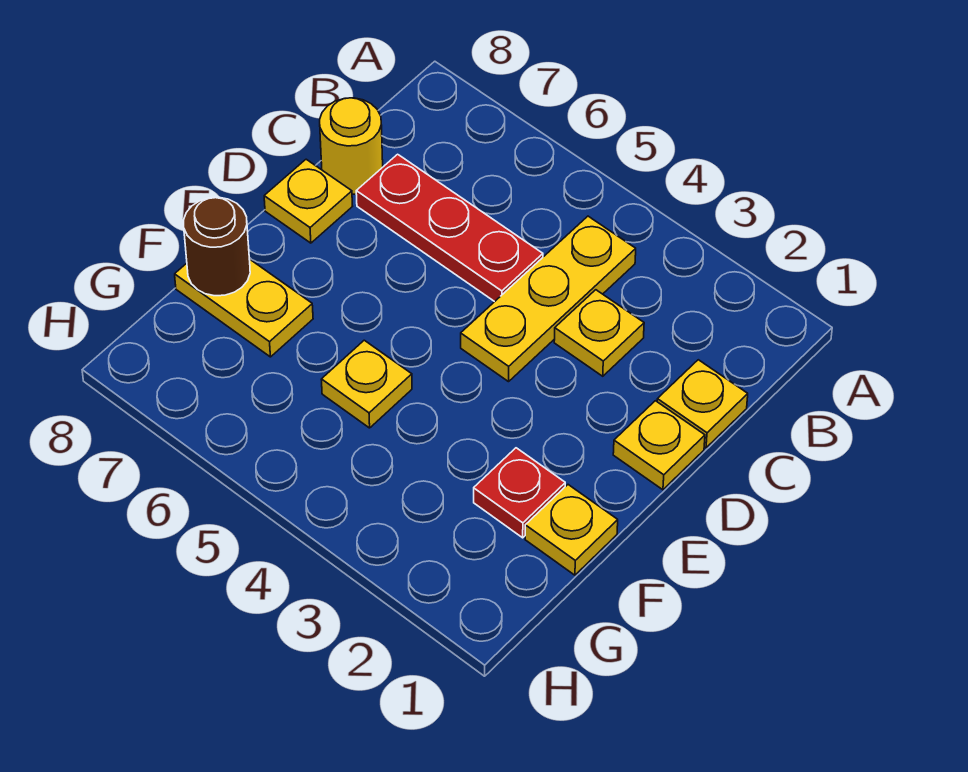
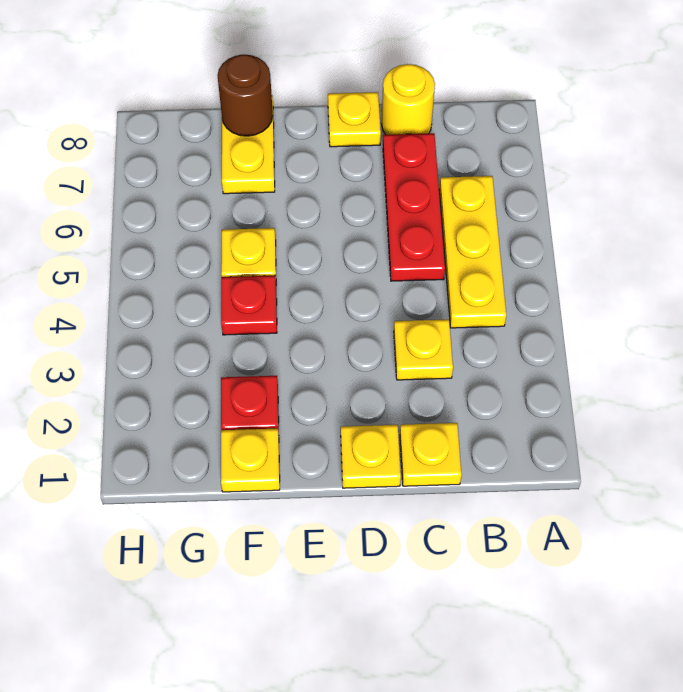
yellow 1x3 plate [461,216,636,382] -> yellow 1x3 plate turned to [439,176,506,328]
none -> red 1x1 plate [221,276,277,335]

